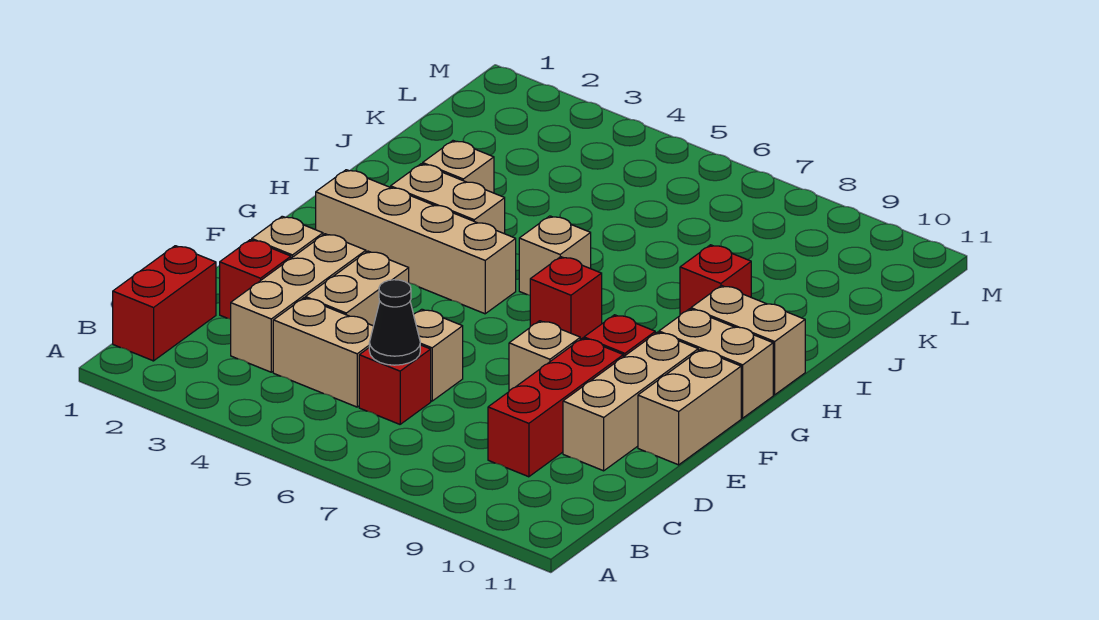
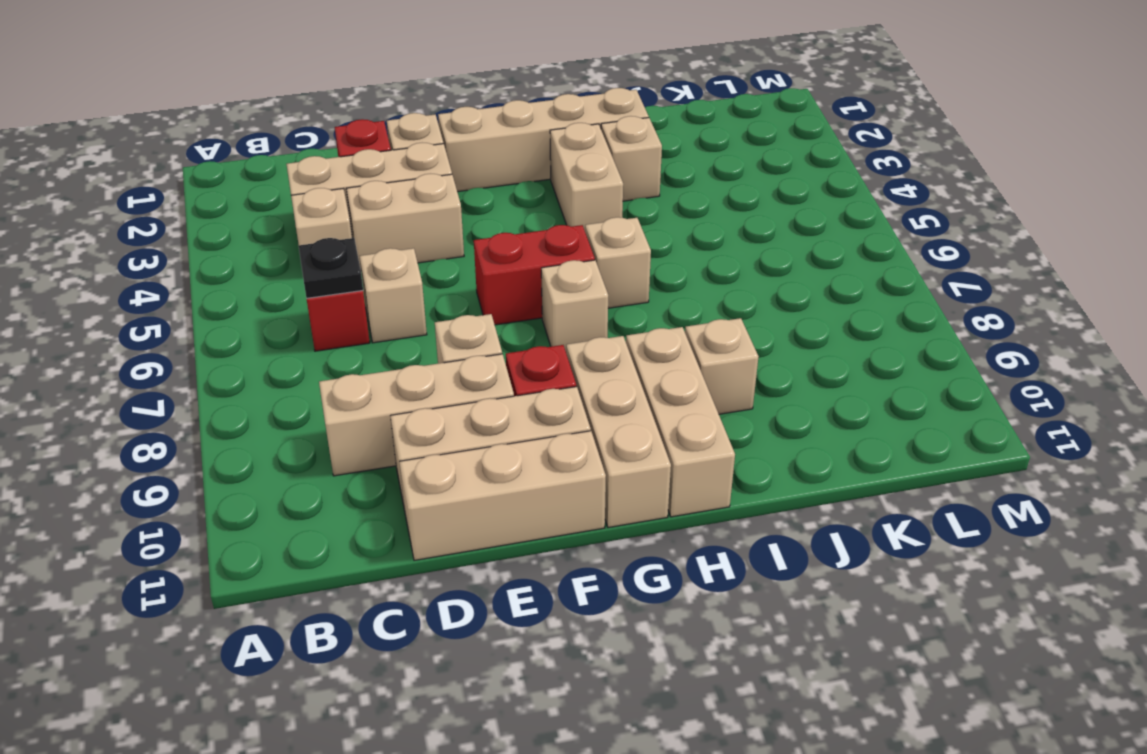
red 1x2 brick [113,246,216,361] -> red 1x2 brick moved to [474,225,595,325]
tan 1x2 brick [273,298,373,407] -> tan 1x1 brick [291,188,352,245]
black 1x1 cone [369,280,420,365] -> black 1x1 plate [298,238,363,298]
red 1x3 brick [488,338,623,477] -> tan 1x3 brick [319,354,514,476]
tan 1x2 brick [638,350,741,465] -> tan 1x3 brick [399,431,606,560]
tan 1x4 brick [316,170,516,314] -> tan 1x4 brick turned to [438,88,649,192]
red 1x1 brick [530,257,602,339] -> tan 1x1 brick [541,260,608,351]
tan 1x2 brick [659,309,773,418] -> tan 1x3 brick [566,336,671,528]
tan 1x2 brick [691,286,805,395] -> tan 1x3 brick [626,327,735,517]
red 1x1 brick [680,245,751,315] -> tan 1x1 brick [685,318,759,414]

